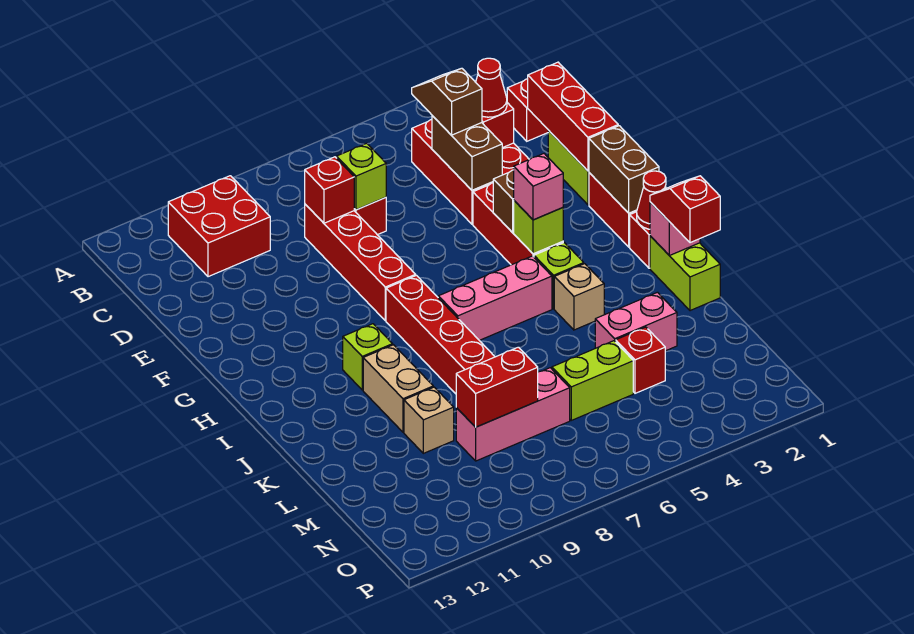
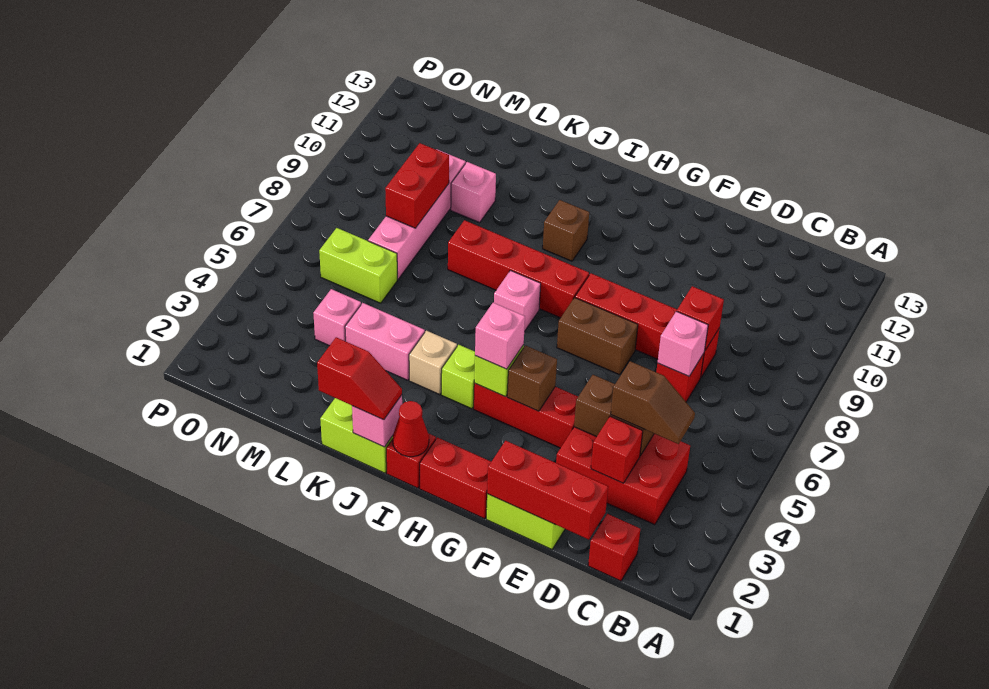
red 2x2 brick [168,176,270,277] -> none
red 1x1 cone [476,58,507,117] -> none
lime 1x1 brick [337,143,386,210] -> pink 1x1 brick [657,311,708,376]
brown 1x2 brick [589,126,659,213] -> brown 1x2 brick moved to [557,298,638,375]
pink 1x3 brick [438,256,552,340] -> pink 1x1 brick [494,270,541,332]
lime 1x1 brick [343,324,393,390] -> brown 1x1 brick [543,200,589,261]
tan 1x2 brick [363,345,433,432] -> none
pink 1x2 brick [595,292,677,351] -> pink 1x2 brick turned to [345,303,425,380]
tan 1x1 brick [404,387,454,453] -> pink 1x1 brick [451,162,496,222]
red 1x1 brick [616,327,665,393] -> pink 1x1 brick [313,289,361,346]
lime 1x2 brick [552,341,633,420] -> lime 1x2 brick turned to [319,228,397,303]
pink 1x3 brick [456,368,570,461] -> pink 1x4 brick [368,149,466,279]

